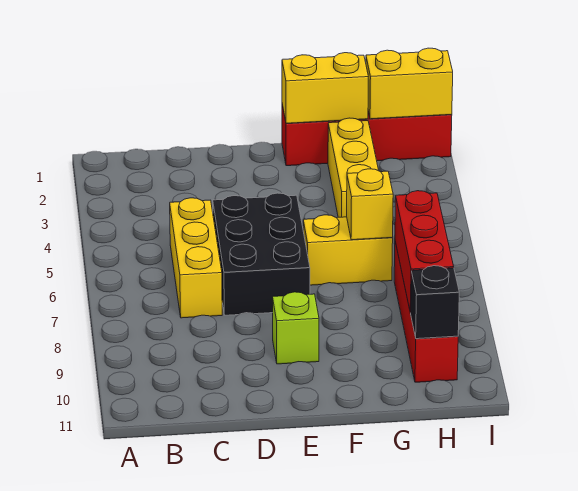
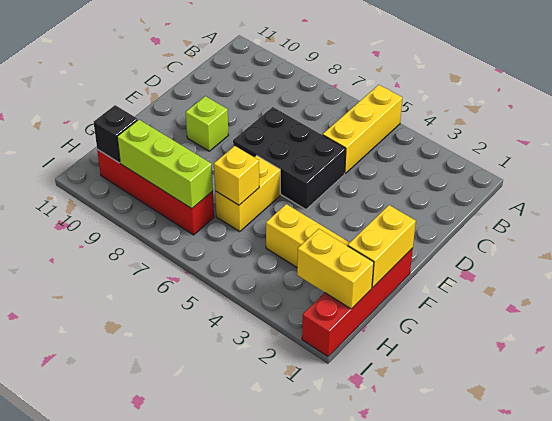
yellow 1x3 brick [170,198,222,318] -> yellow 1x3 brick turned to [323,85,402,173]
yellow 1x2 brick [366,48,453,119] -> yellow 1x2 brick turned to [297,229,374,309]
red 1x3 brick [395,191,454,312] -> lime 1x3 brick [117,120,213,209]

